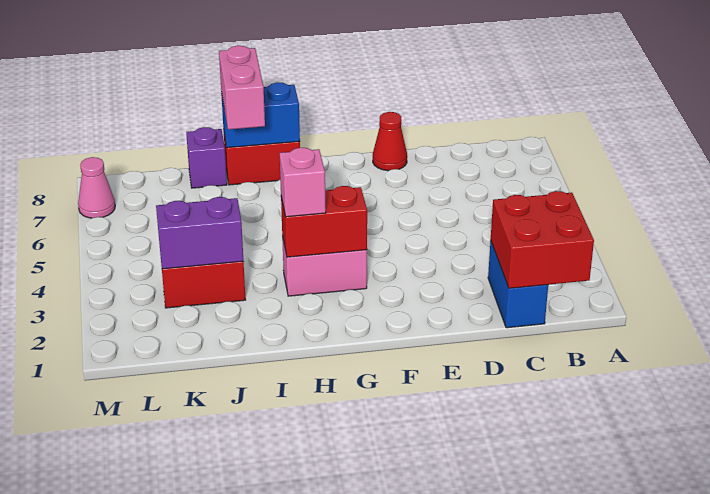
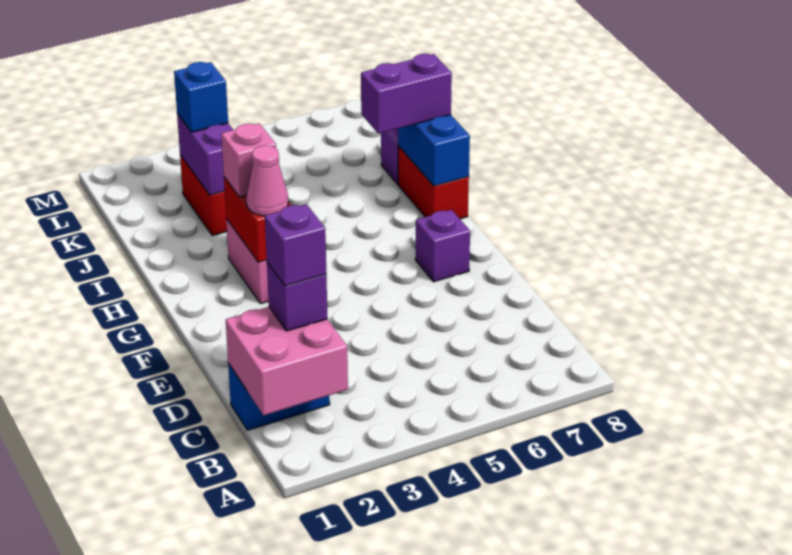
red 2x2 brick [491,191,594,288] -> pink 2x2 brick [226,307,348,415]
none -> purple 1x1 brick [267,263,328,331]
none -> purple 1x1 brick [265,204,326,286]
red 1x1 cone [373,112,407,171] -> none
none -> purple 1x1 brick [415,210,470,282]
pink 1x2 brick [219,46,265,130] -> purple 1x2 brick [361,54,452,134]
none -> blue 1x1 brick [174,62,228,132]
pink 1x1 cone [78,157,115,218] -> pink 1x1 cone moved to [246,145,288,216]

